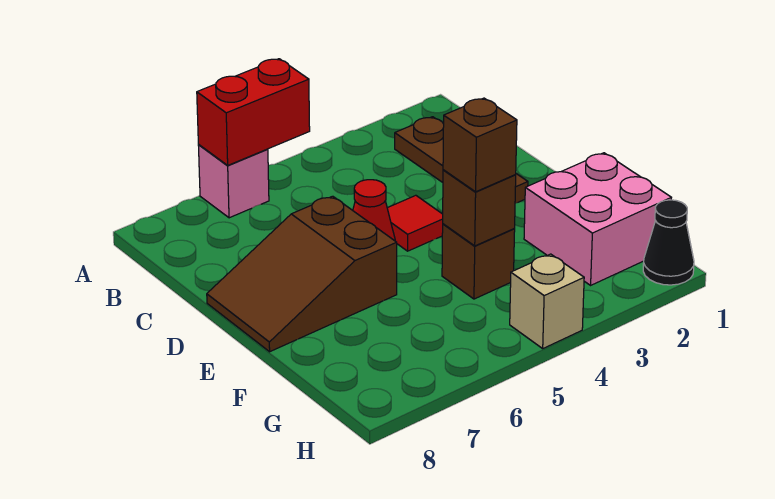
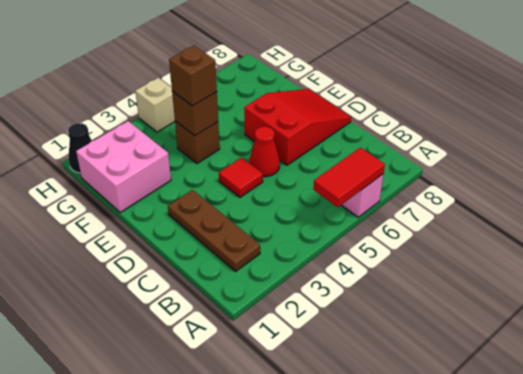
red 1x2 brick [197,59,310,166] -> red 1x2 tile [313,148,385,207]
brown 2x3 slope [207,196,397,352] -> red 2x3 slope [244,89,351,165]

